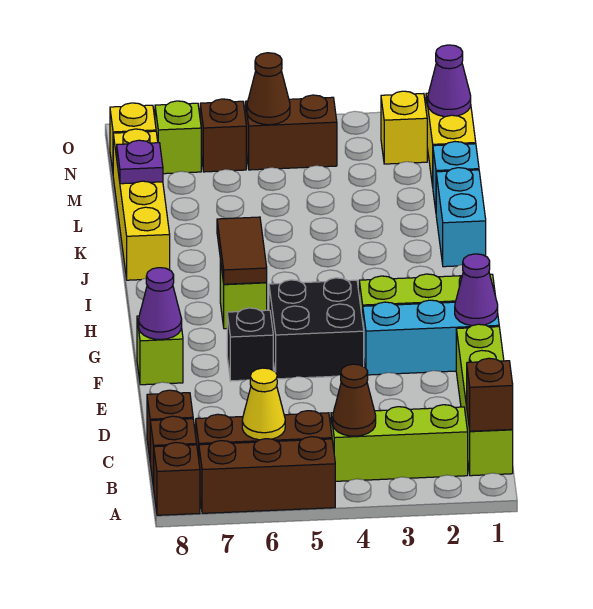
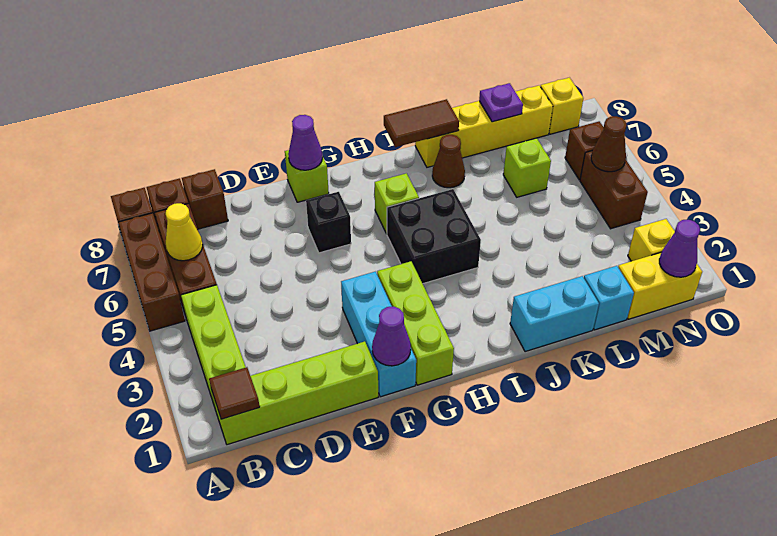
brown 1x1 brick [467,358,513,431] -> brown 1x1 tile [209,367,260,419]
brown 1x1 cone [333,364,376,436] -> brown 1x1 cone moved to [432,135,465,188]
black 2x2 brick [269,278,364,379] -> black 2x2 brick moved to [387,189,481,284]
brown 1x2 tile [217,217,267,284] -> brown 1x2 tile moved to [384,99,459,147]
lime 1x1 brick [155,101,201,174] -> lime 1x1 brick moved to [503,138,551,197]

